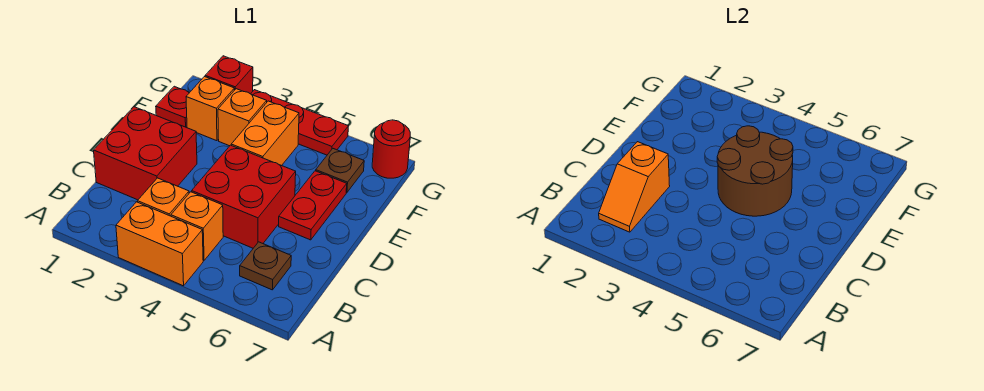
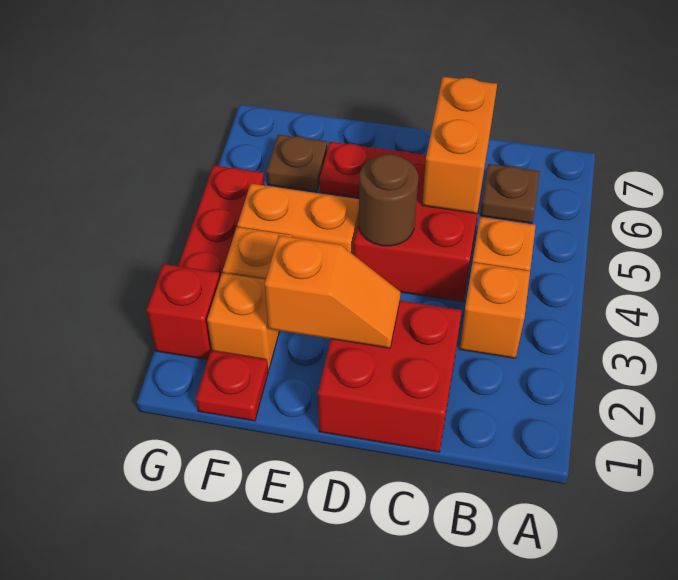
orange 1x2 brick [116,202,203,286] -> orange 1x2 brick moved to [422,77,497,214]
orange 1x2 slope [599,142,670,232] -> orange 1x2 slope moved to [265,235,401,348]
brown 2x2 round brick [717,126,793,216] -> brown 1x1 round brick [359,154,418,246]
red 1x1 round brick [372,120,410,178] -> none

